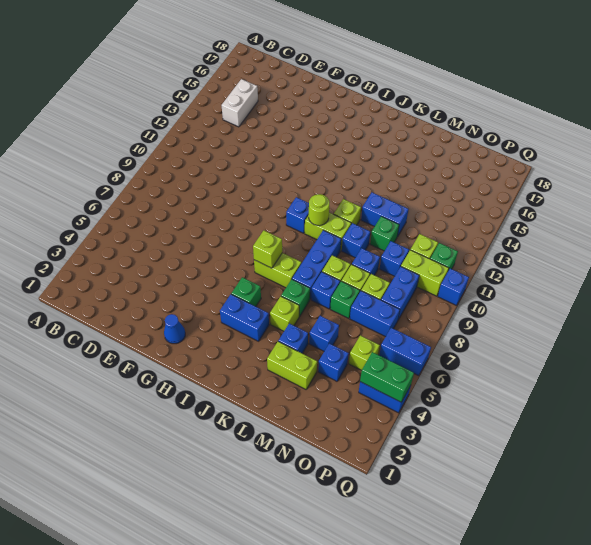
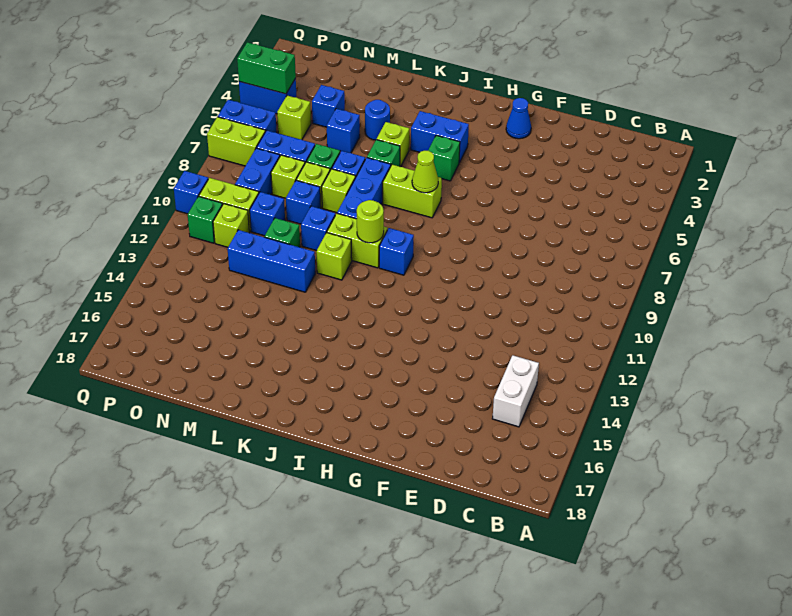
lime 1x1 brick [253,231,282,268] -> lime 1x1 cone [412,151,438,193]
lime 1x2 brick [267,341,317,389] -> lime 1x2 brick moved to [207,117,265,166]
blue 1x1 brick [279,323,308,353] -> blue 1x1 round brick [365,100,390,140]
blue 1x2 brick [361,192,408,237] -> blue 1x3 brick [228,230,315,292]

